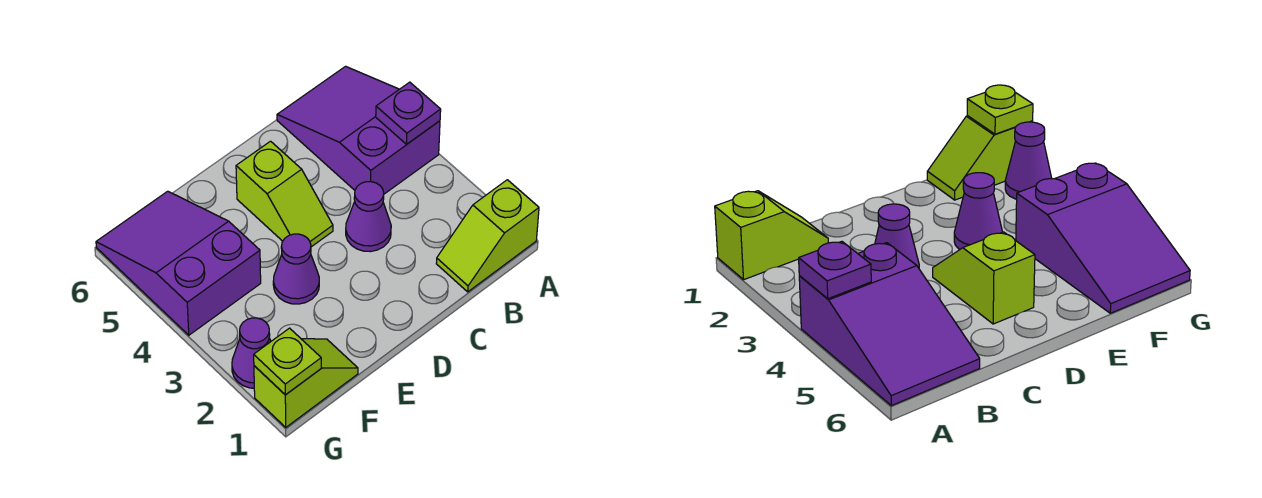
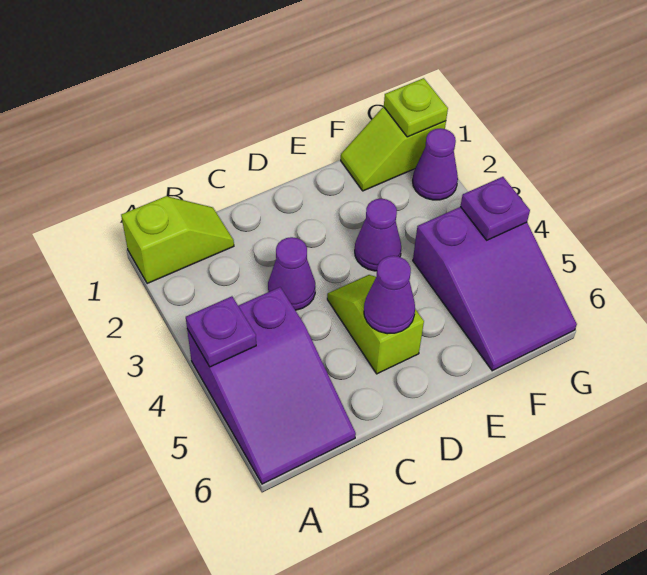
none -> purple 1x1 cone [364,256,415,334]
none -> purple 1x1 plate [460,177,530,240]

